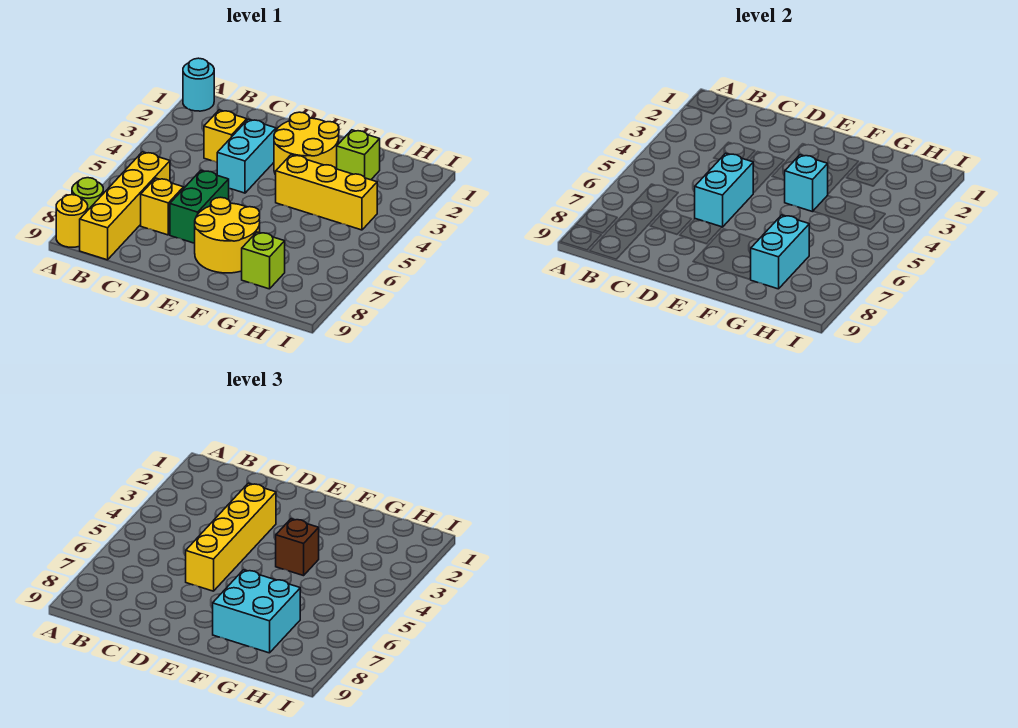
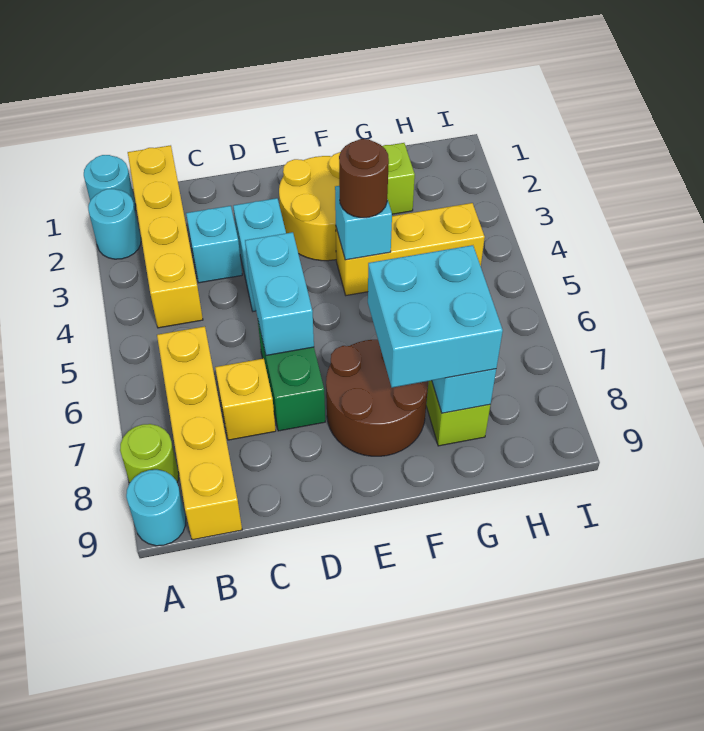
none -> cyan 1x1 round brick [88,189,141,259]
yellow 1x1 round brick [56,195,88,247] -> cyan 1x1 round brick [126,470,186,546]
yellow 1x1 brick [204,110,247,162] -> cyan 1x1 brick [186,206,242,283]
yellow 1x4 brick [186,483,276,591] -> yellow 1x4 brick moved to [128,145,203,328]
yellow 2x2 round brick [195,197,260,273] -> brown 2x2 round brick [326,340,428,456]
brown 1x1 brick [276,519,319,576] -> brown 1x1 round brick [339,139,389,218]

